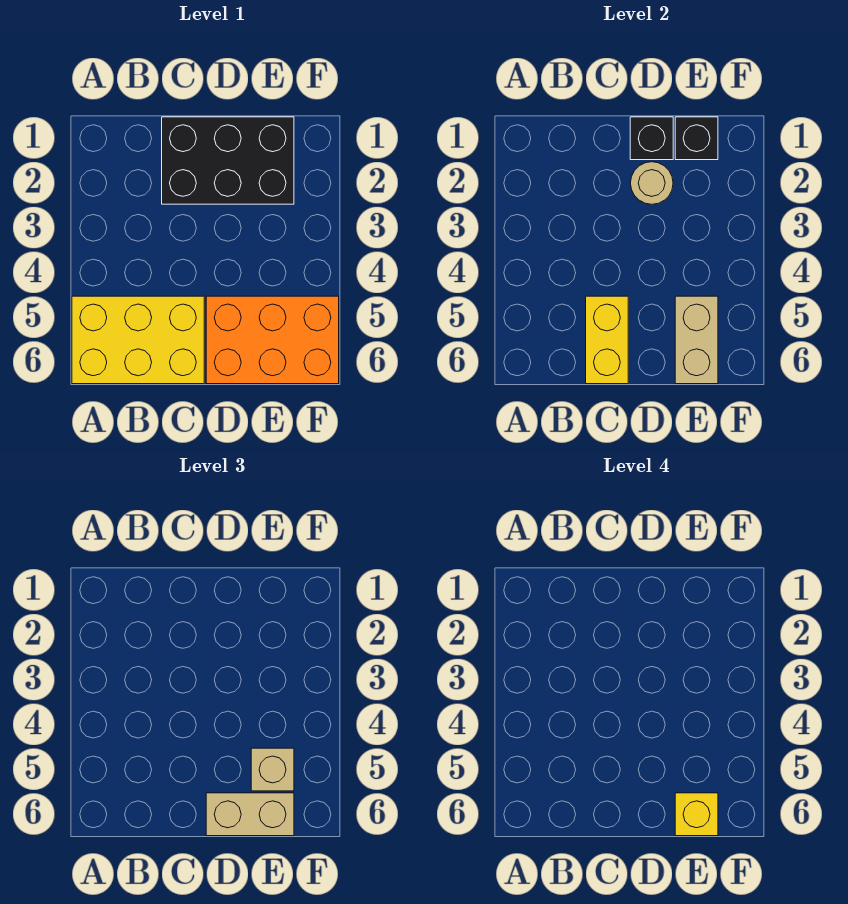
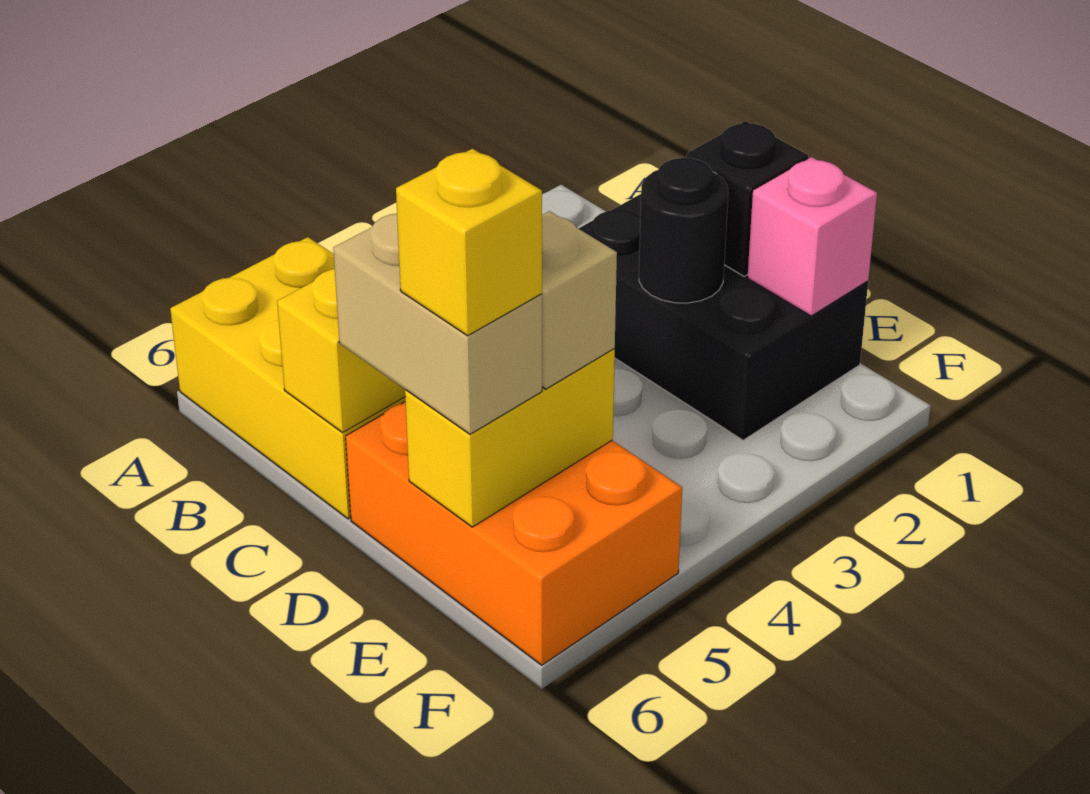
tan 1x1 round brick [631,162,673,204] -> black 1x1 round brick [639,158,728,303]
black 1x1 brick [675,117,718,160] -> pink 1x1 brick [748,157,877,316]
tan 1x2 brick [675,296,718,384] -> yellow 1x2 brick [405,349,615,527]

